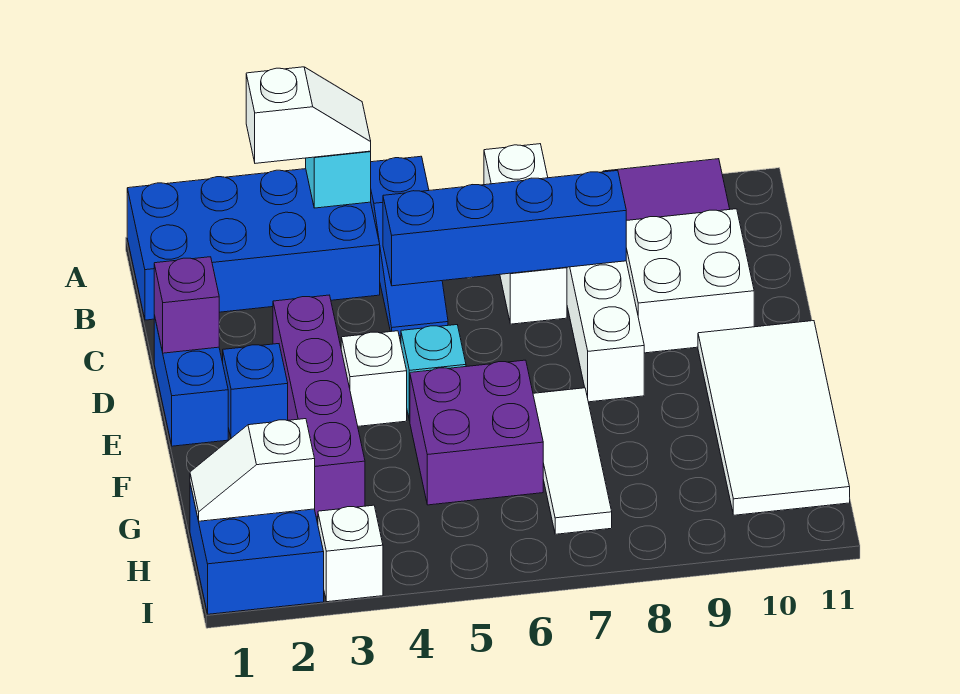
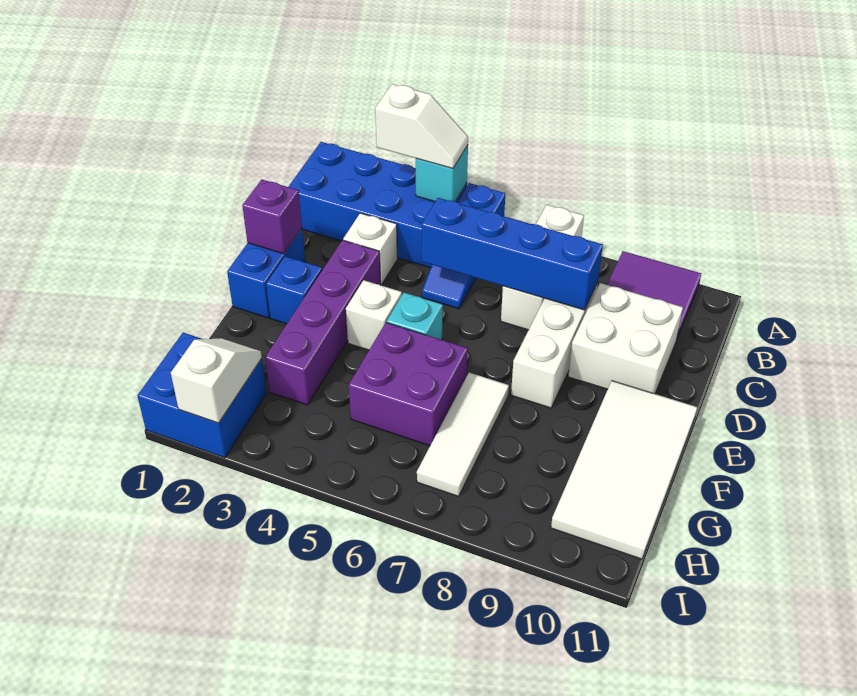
white 1x2 slope [190,419,315,521] -> white 1x2 slope turned to [171,338,262,423]
white 1x1 brick [318,505,383,602] -> white 1x1 brick moved to [343,213,397,285]

